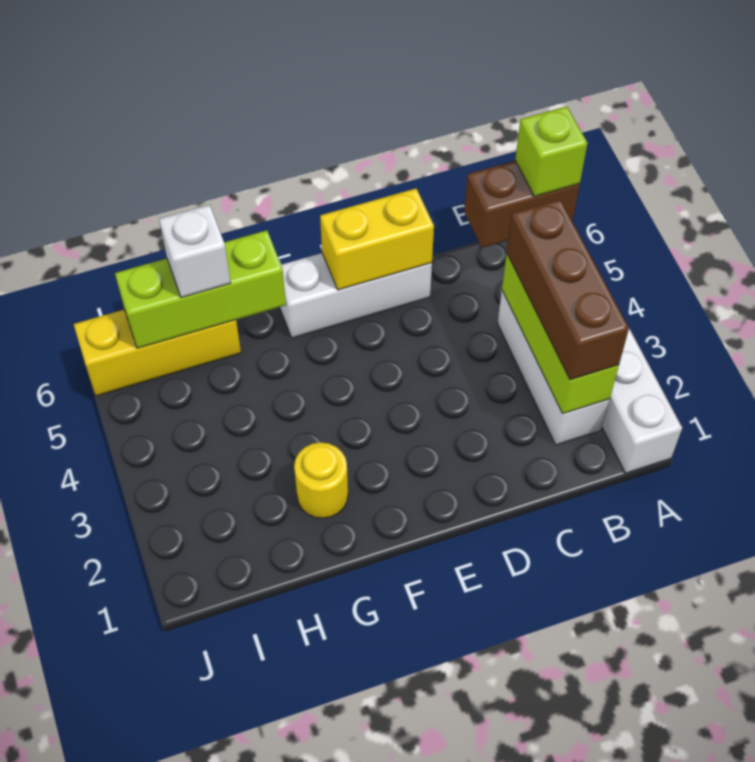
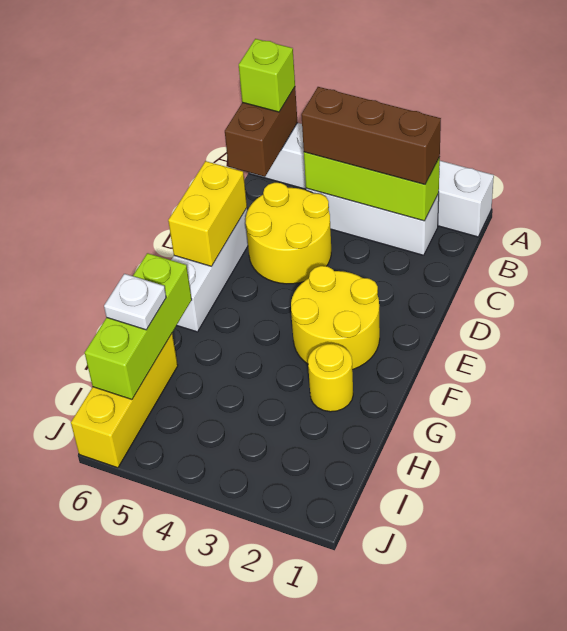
none -> yellow 2x2 round brick [246,183,331,284]
none -> yellow 2x2 round brick [291,266,380,370]
white 1x1 brick [159,205,231,298] -> white 1x1 plate [104,274,166,330]

